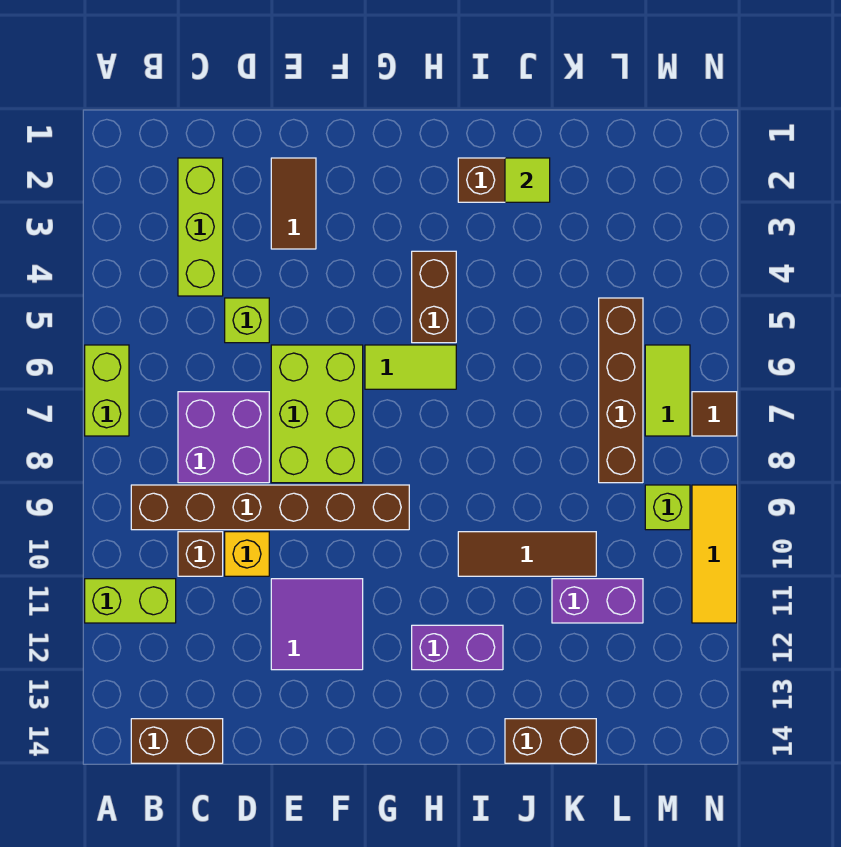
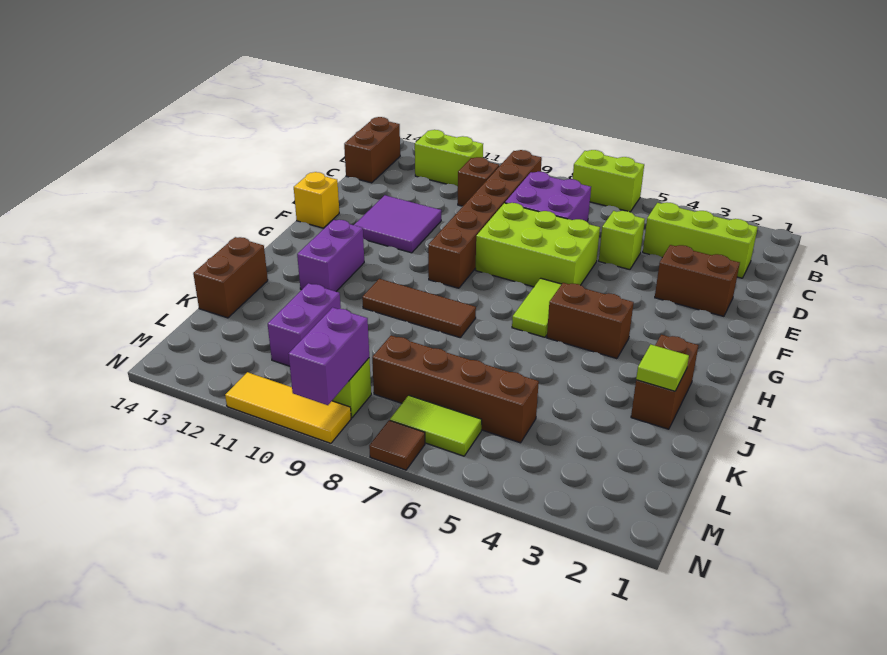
lime 1x2 brick [85,579,176,623] -> lime 1x2 brick turned to [415,130,483,187]
yellow 1x1 brick [225,532,269,576] -> yellow 1x1 brick moved to [294,172,339,228]
brown 1x2 tile [271,158,316,249] -> brown 1x2 brick [655,245,740,316]
brown 1x3 tile [458,532,596,576] -> brown 1x3 tile turned to [362,279,476,337]
none -> purple 1x2 brick [289,307,369,405]

